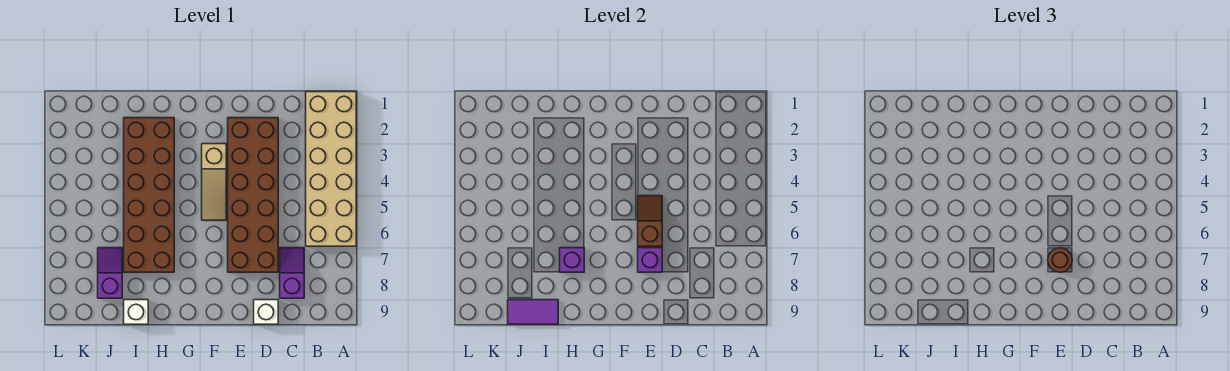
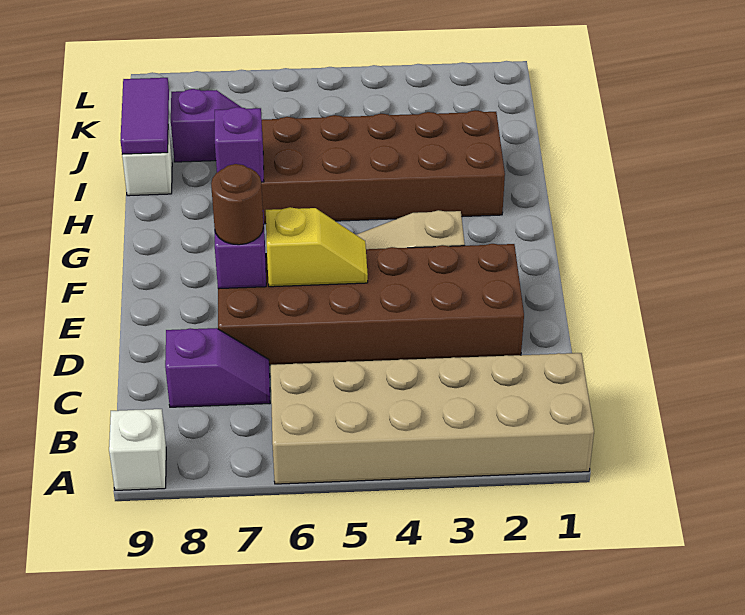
white 1x1 brick [254,300,278,324] -> white 1x1 brick moved to [109,409,166,490]
brown 1x2 slope [638,196,662,246] -> yellow 1x2 slope [266,207,368,287]

